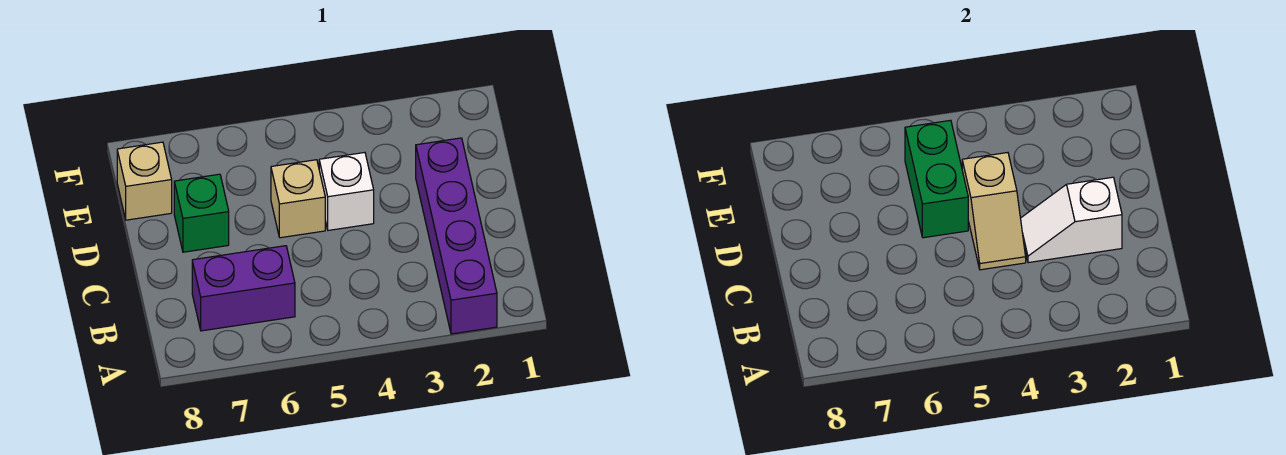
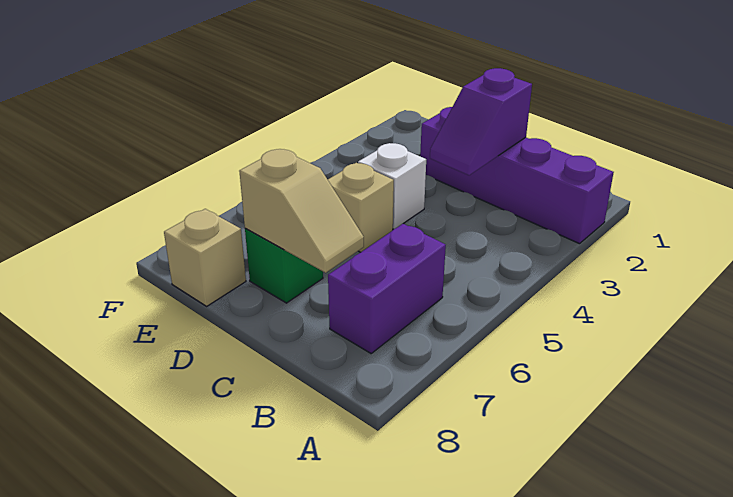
white 1x2 slope [1021,177,1122,263] -> purple 1x2 slope [430,68,532,175]
tan 1x2 slope [962,153,1026,270] -> tan 1x2 slope moved to [239,149,364,273]
green 1x2 brick [905,120,968,238] -> none

